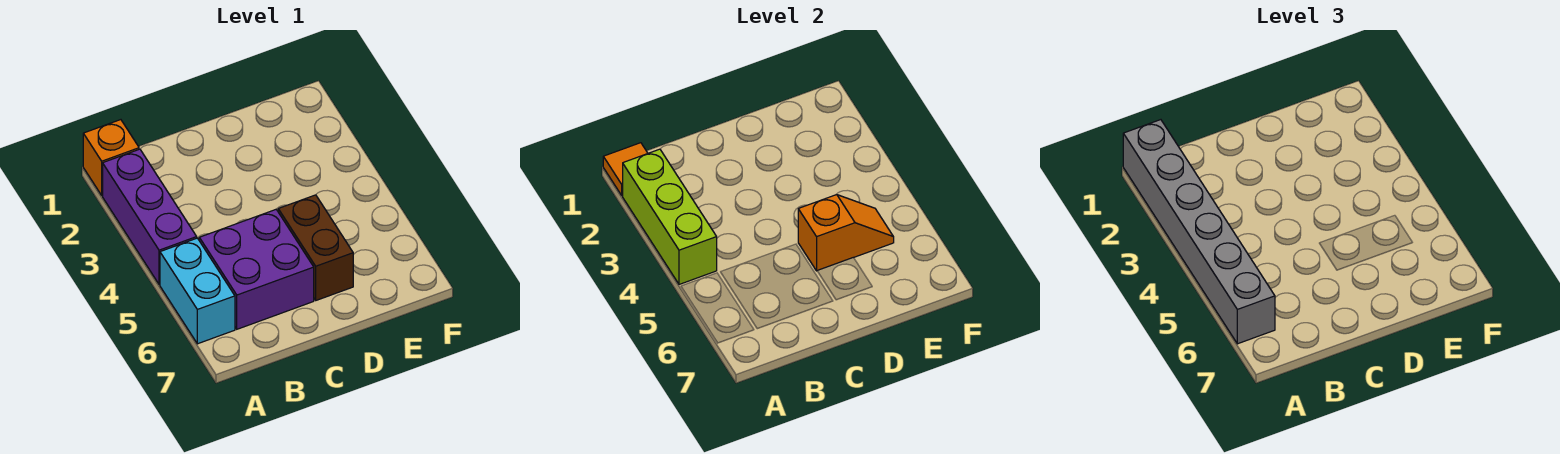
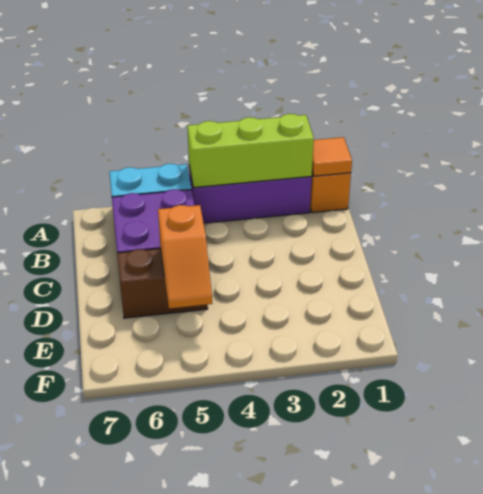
grey 1x6 brick [1123,120,1275,344] -> none

